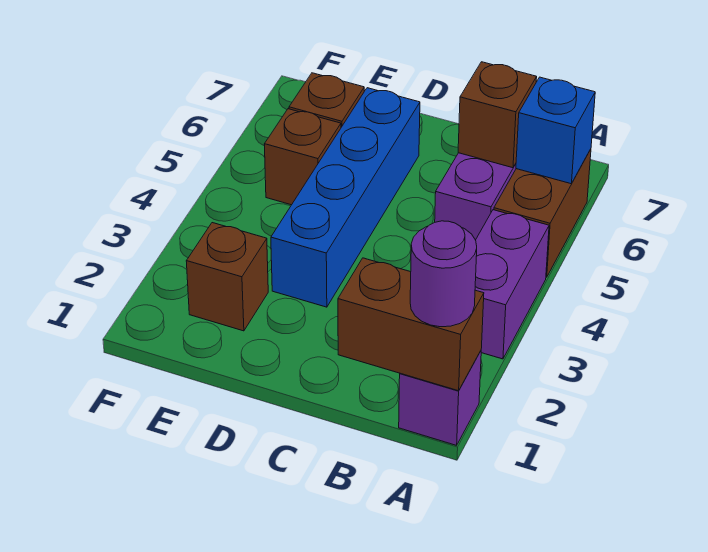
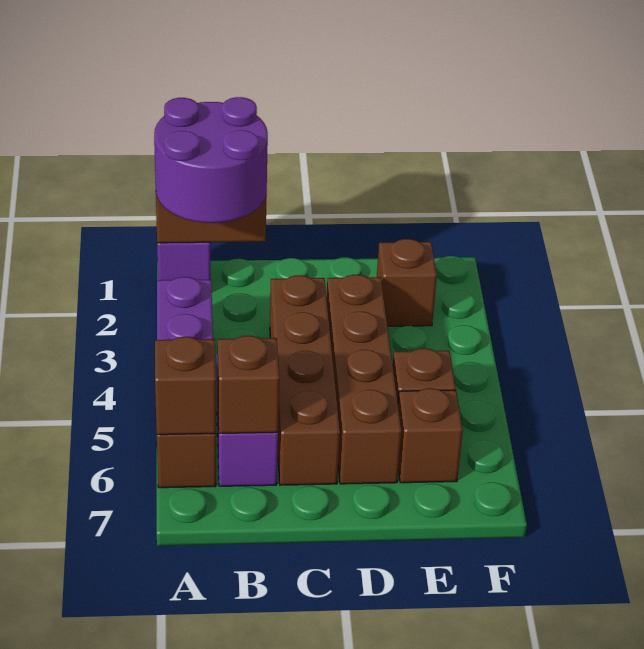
purple 1x1 round brick [410,221,477,327] -> purple 2x2 round brick [154,97,268,223]
blue 1x1 brick [516,77,595,184] -> brown 1x1 brick [155,337,216,435]
none -> brown 1x4 brick [270,275,340,485]
blue 1x4 brick [271,88,420,307] -> brown 1x4 brick [326,275,401,484]

